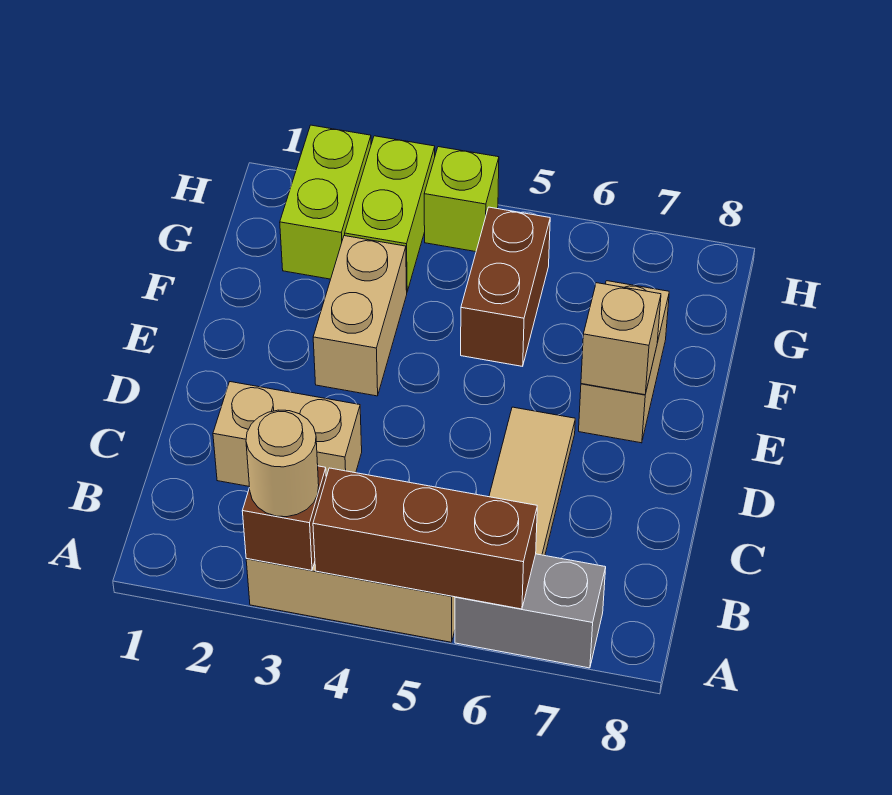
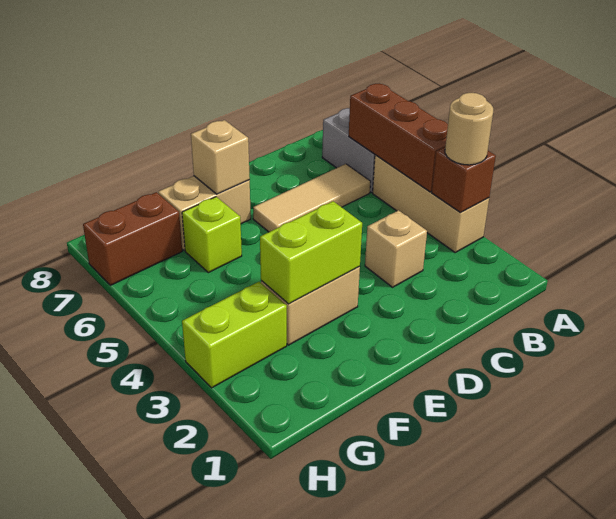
tan 1x2 brick [213,382,362,486] -> tan 1x1 brick [365,210,427,287]
brown 1x2 brick [461,207,550,366] -> brown 1x2 brick moved to [83,192,182,285]
lime 1x2 brick [280,125,371,279] -> lime 1x2 brick moved to [260,201,362,304]
lime 1x1 brick [424,147,499,252] -> lime 1x1 brick moved to [182,197,242,273]

